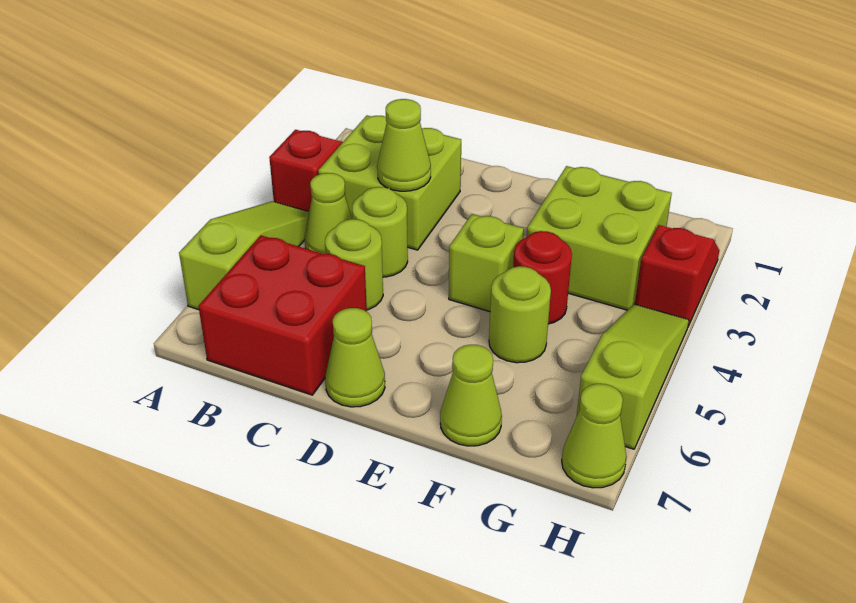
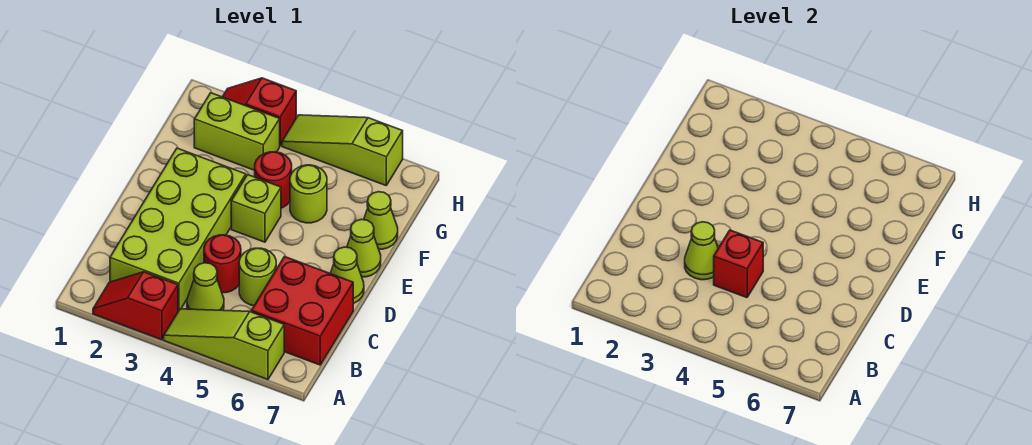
lime 2x2 brick [318,116,461,250] -> lime 2x4 brick [110,148,246,311]
lime 1x1 round brick [352,187,408,277] -> red 1x1 round brick [204,235,241,293]
none -> red 1x1 brick [714,230,763,298]
lime 2x2 brick [527,166,672,310] -> lime 1x2 brick [194,93,280,170]
lime 1x1 cone [562,384,627,488] -> lime 1x1 cone moved to [347,219,381,277]

